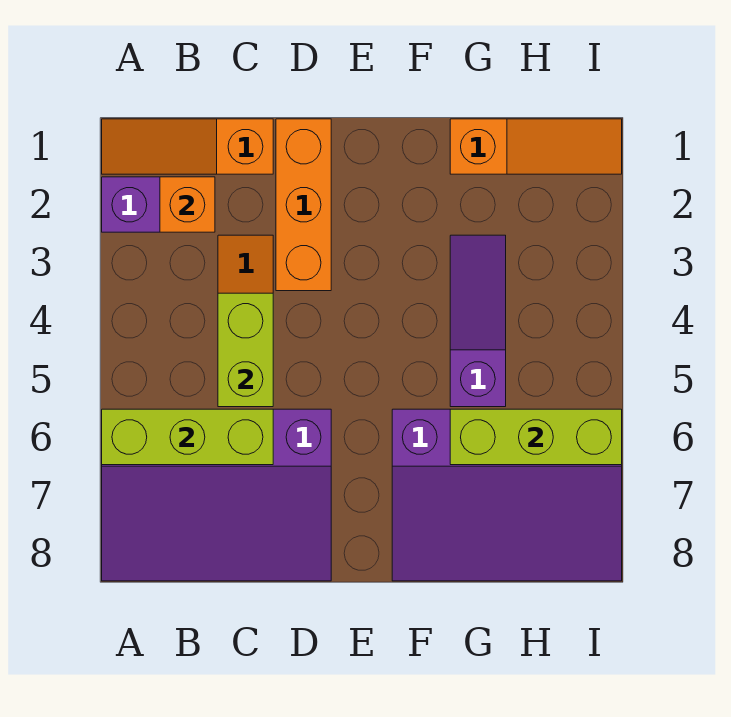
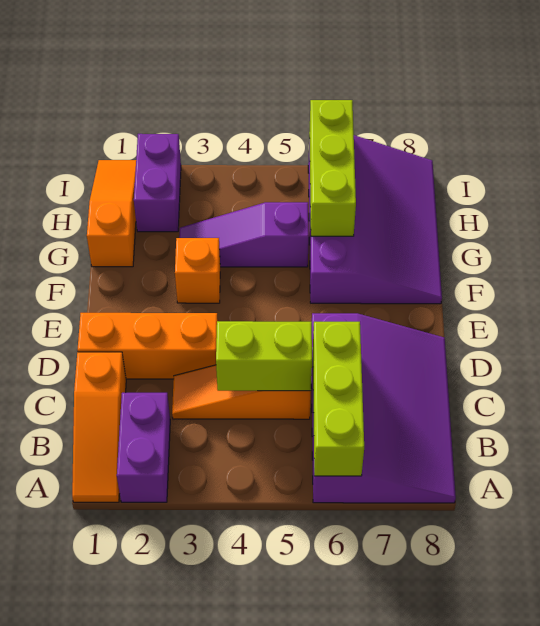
orange 1x1 brick [160,177,215,232] -> orange 1x1 brick moved to [175,238,220,303]
none -> purple 1x2 brick [134,134,181,232]

